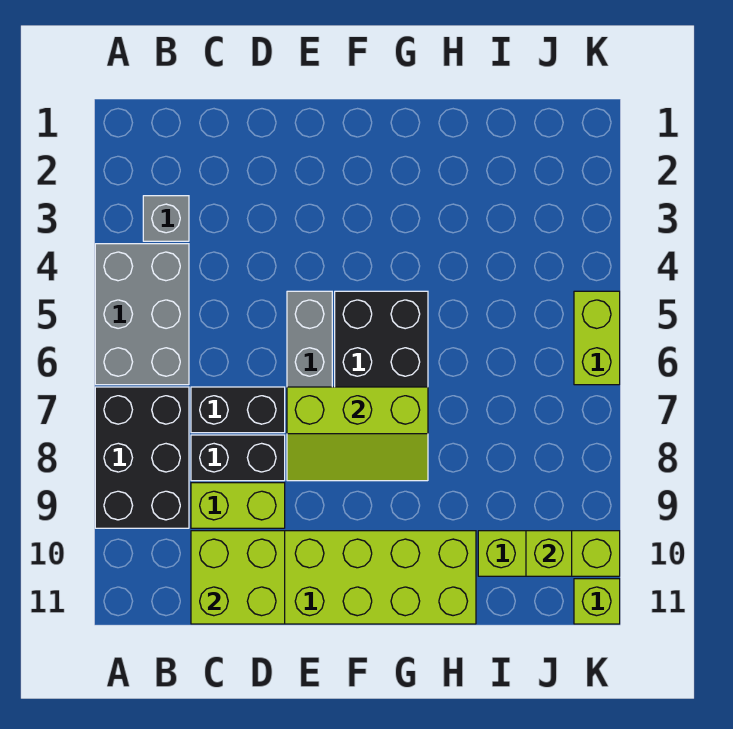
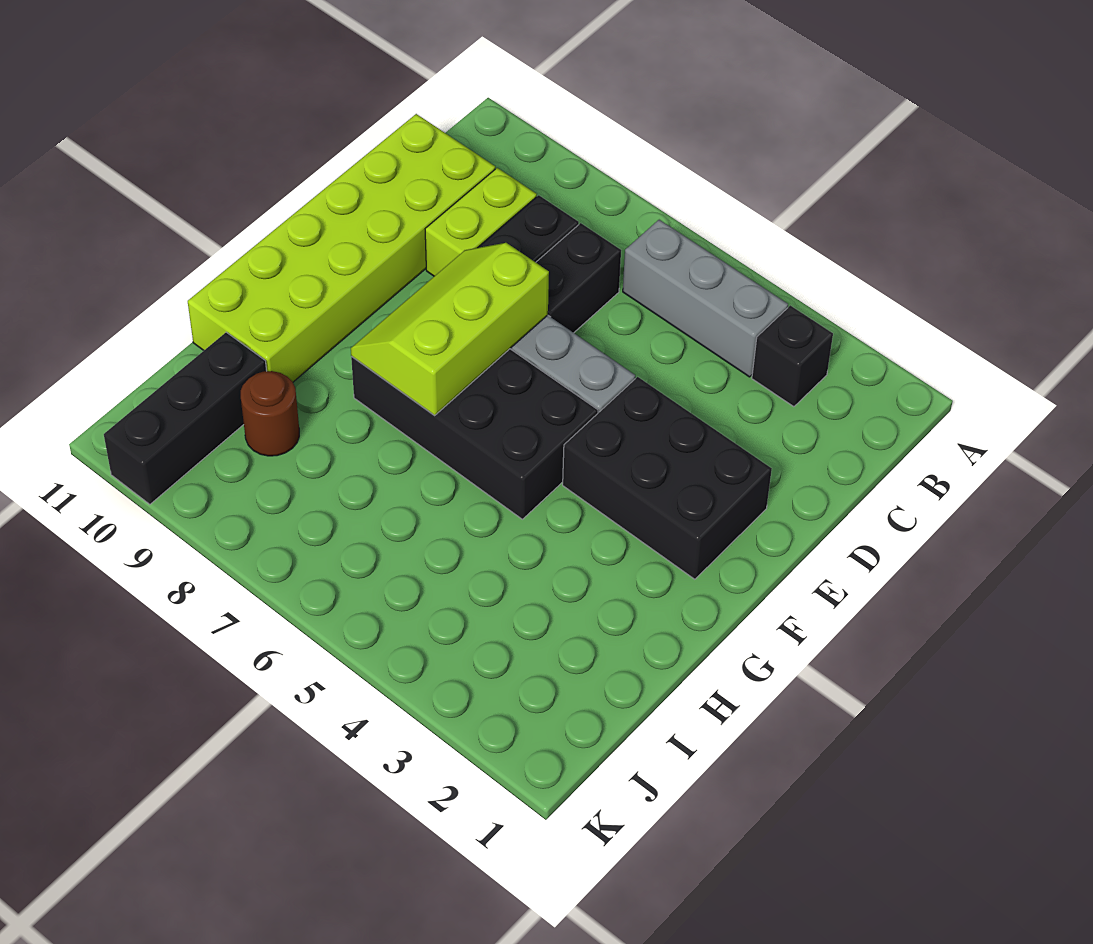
grey 2x3 brick [95,244,189,385] -> grey 1x3 brick [623,220,788,377]
black 2x3 brick [95,387,189,528] -> black 2x3 brick moved to [563,377,772,579]
grey 1x1 brick [143,196,189,241] -> black 1x1 brick [752,305,833,407]
lime 2x2 brick [191,531,285,624] -> none
none -> brown 1x1 round brick [241,371,299,456]
lime 1x3 brick [478,531,620,576] -> black 1x3 brick [104,332,267,504]
lime 1x1 brick [526,531,572,576] -> none
lime 1x2 brick [574,291,620,385] -> none
lime 1x1 brick [574,579,620,624] -> none

